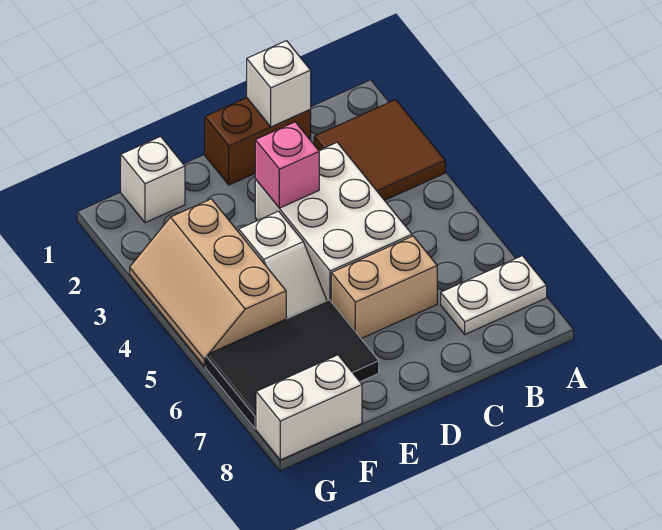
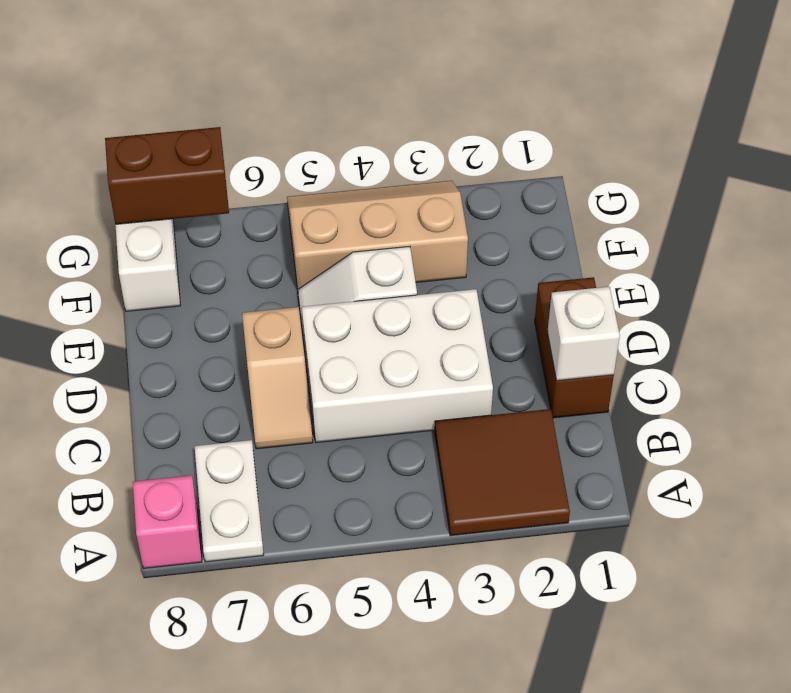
tan 1x2 brick [331,236,437,339] -> tan 1x2 slope [242,307,313,449]
pink 1x1 brick [255,122,319,208] -> pink 1x1 brick moved to [133,475,202,568]
black 2x3 tile [206,300,379,429] -> none
white 1x1 brick [121,136,185,223] -> none
none -> brown 1x2 brick [105,127,229,224]

